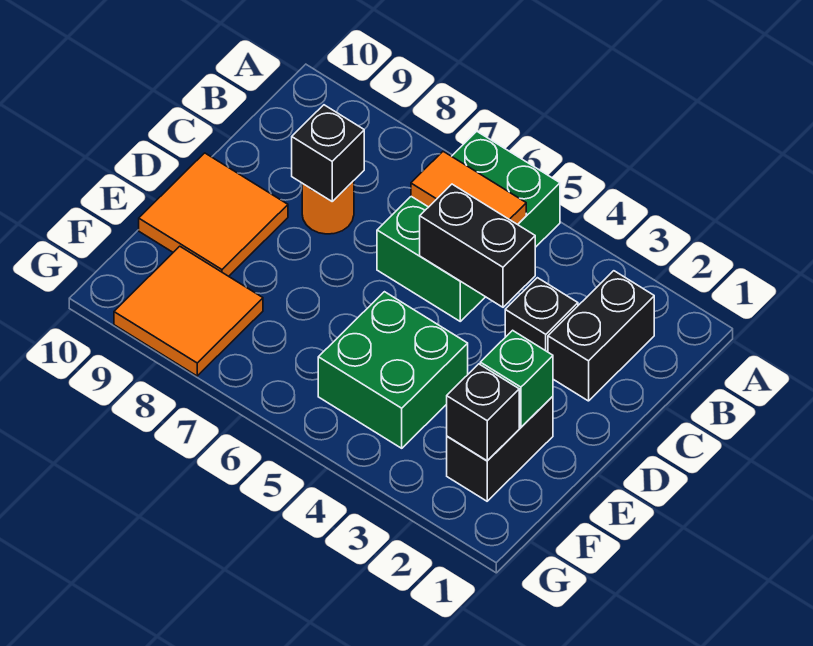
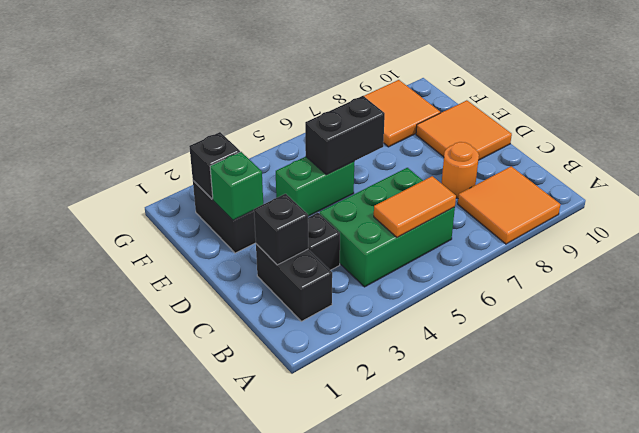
green 2x3 brick [377,131,560,321] -> green 2x3 brick turned to [319,168,455,287]
none -> orange 2x2 tile [458,166,561,244]
black 1x2 brick [420,184,535,307] -> black 1x2 brick moved to [305,96,385,175]
black 1x1 brick [292,105,364,201] -> black 1x1 brick moved to [254,194,308,265]
green 2x2 brick [318,292,468,448] -> green 1x2 brick [276,157,354,216]

